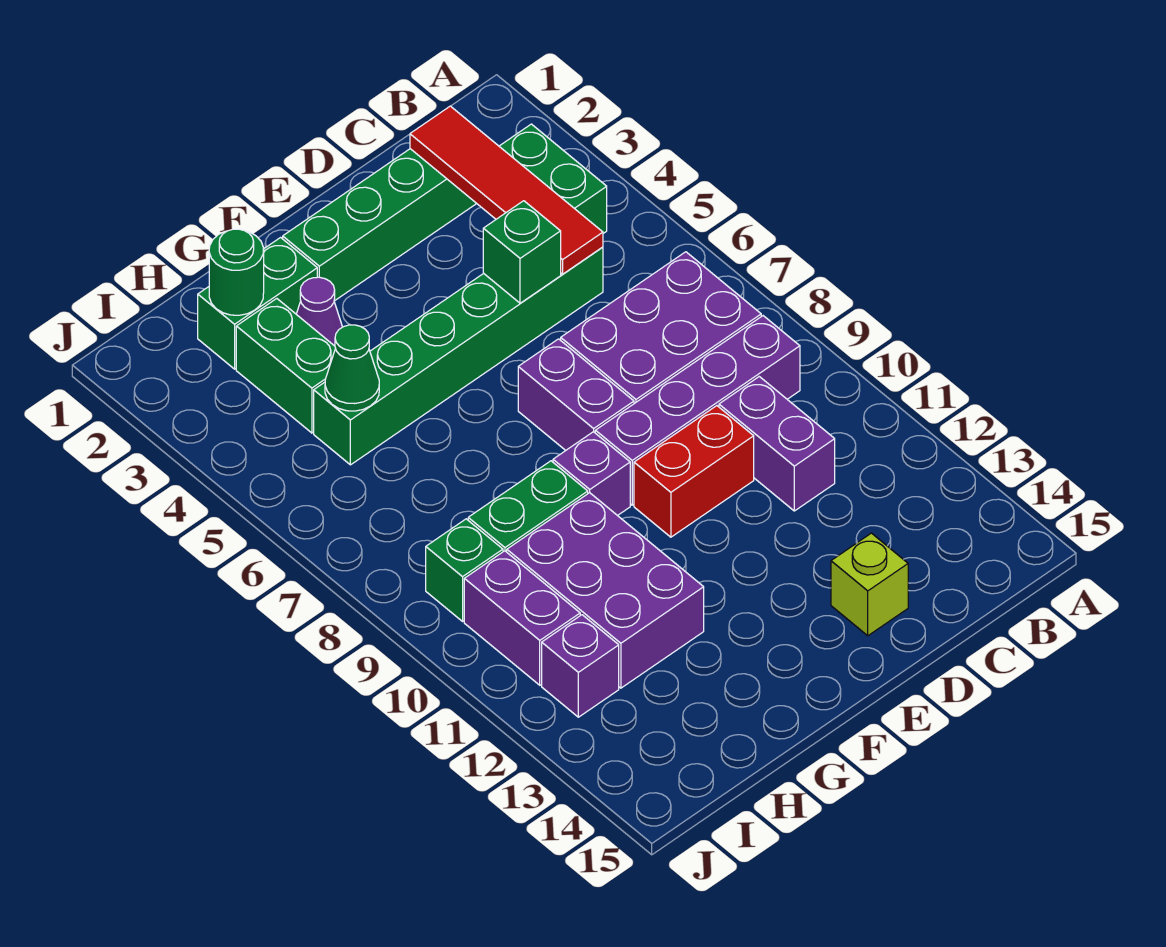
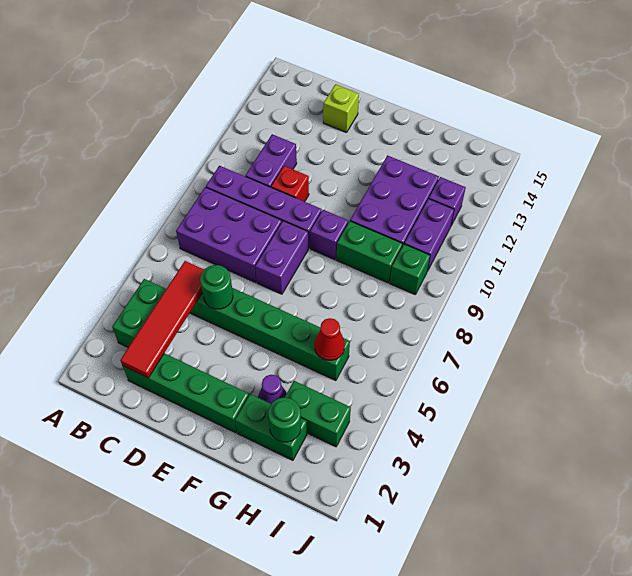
green 1x1 brick [483,201,561,303] -> green 1x1 round brick [200,265,233,309]
red 1x2 brick [634,406,754,537] -> red 1x1 brick [271,166,309,202]
green 1x2 brick [236,299,336,433] -> green 1x2 brick turned to [284,381,351,447]
green 1x1 cone [325,325,379,411] -> red 1x1 cone [315,318,345,360]

